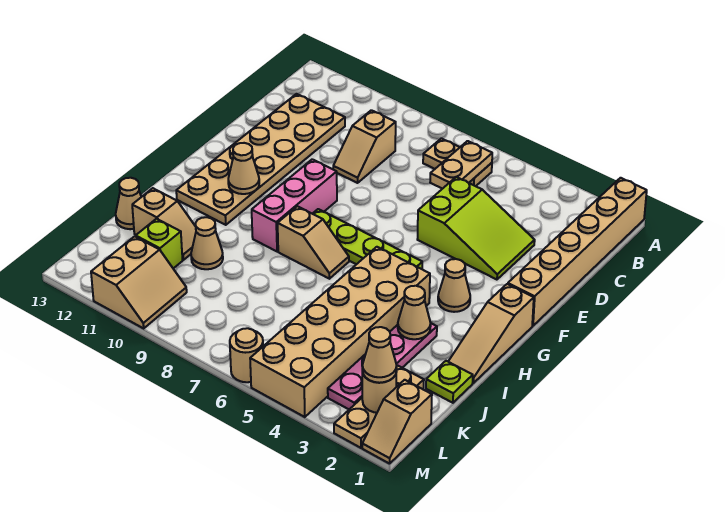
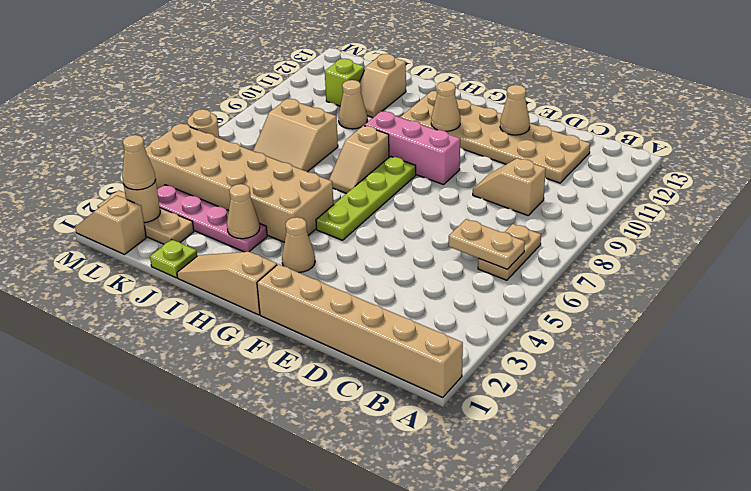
lime 2x3 slope [417,177,535,280] -> none
tan 1x1 cone [116,178,141,229] -> tan 1x1 cone moved to [500,85,530,135]
tan 2x2 slope [91,236,187,328] -> tan 2x2 slope moved to [253,99,338,172]

